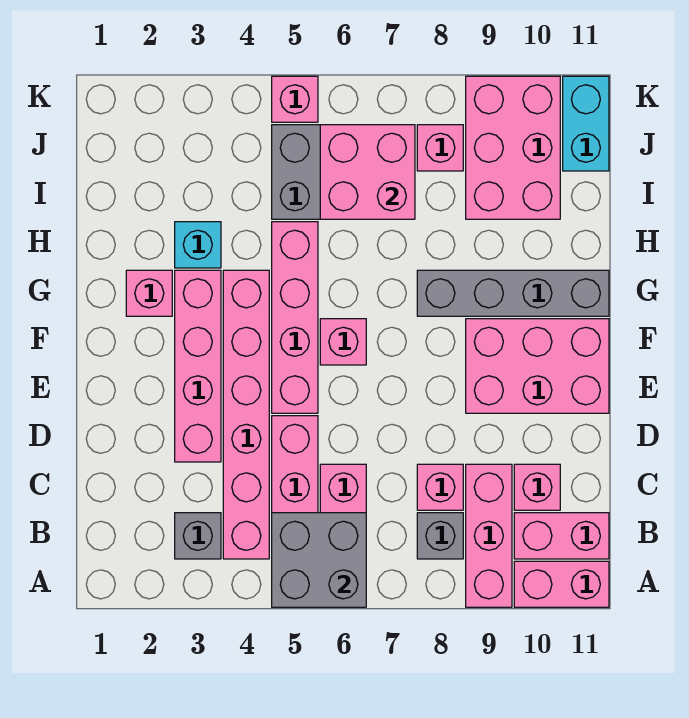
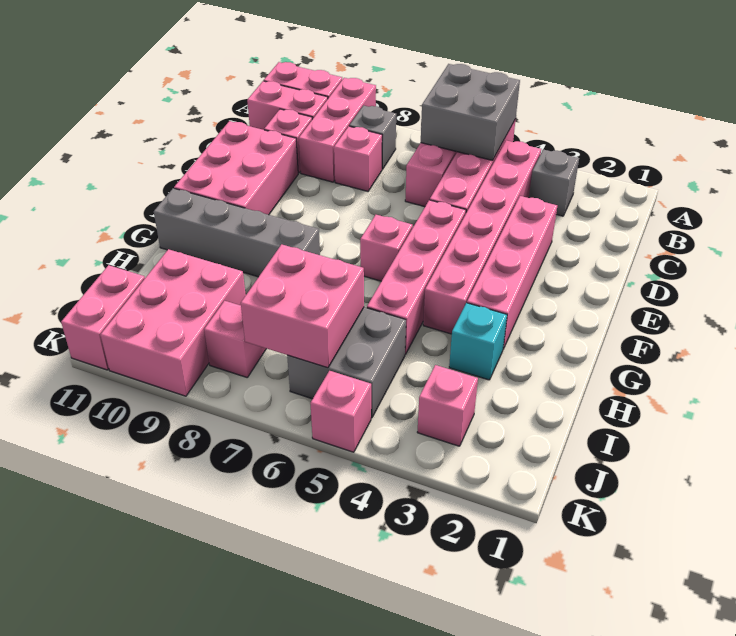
pink 2x3 brick [466,319,609,413] -> pink 2x3 brick turned to [174,121,298,215]
pink 1x1 brick [126,270,172,316] -> pink 1x1 brick moved to [417,365,478,446]
cyan 1x2 brick [563,76,609,171] -> pink 1x2 brick [61,265,145,370]

